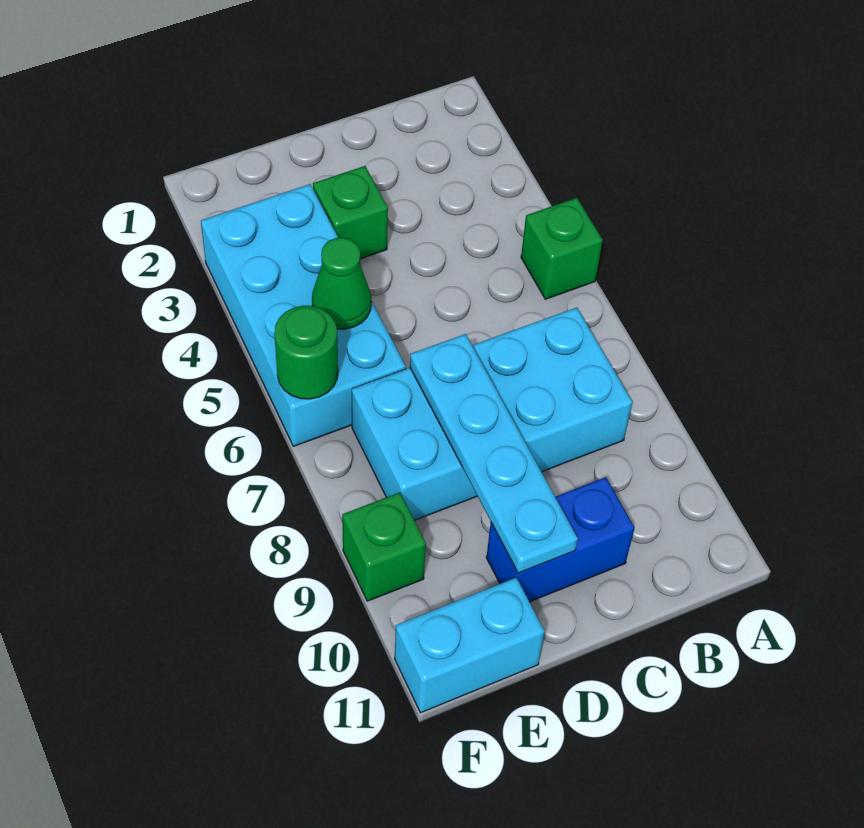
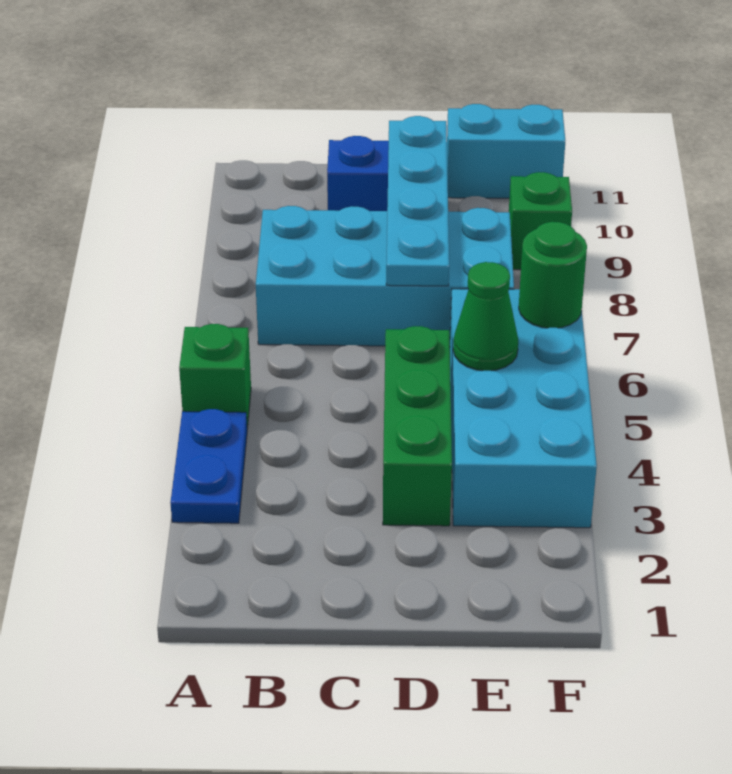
none -> blue 1x2 plate [170,409,247,523]
green 1x1 brick [313,166,388,259] -> green 1x3 brick [383,326,452,526]

